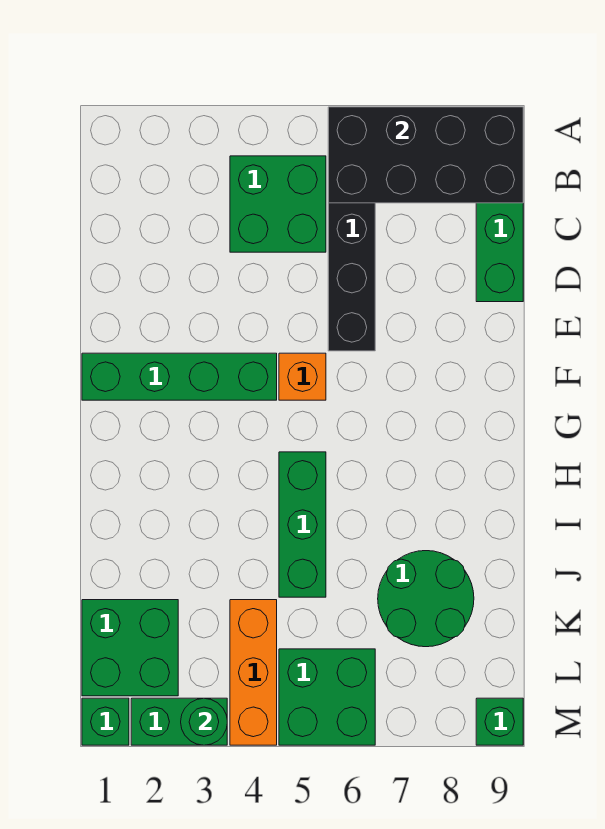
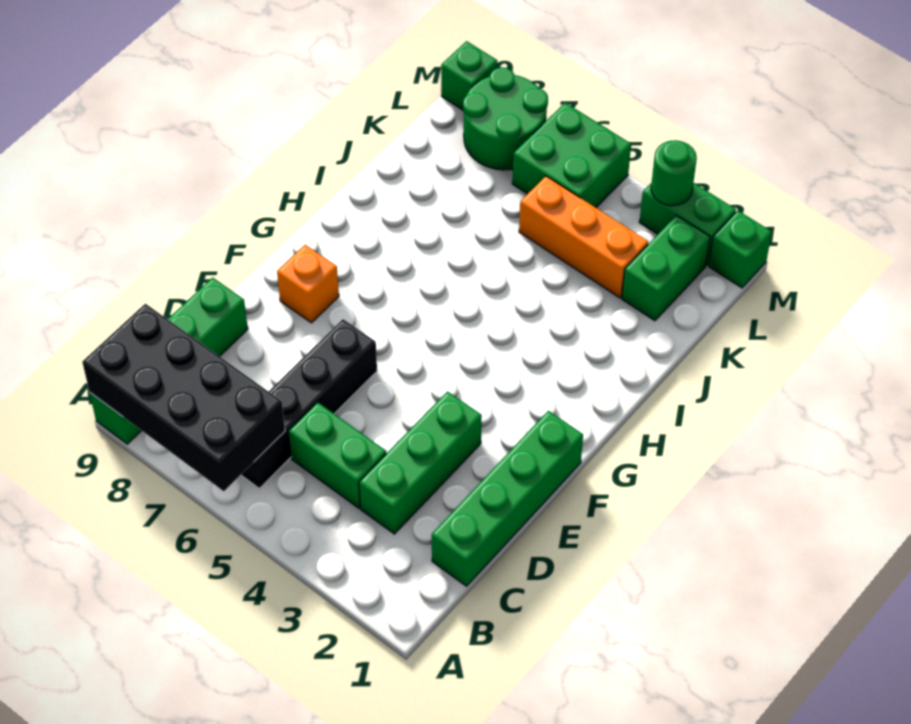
green 2x2 brick [230,156,326,252] -> green 1x2 brick [288,402,386,508]
green 1x4 brick [82,353,277,400] -> green 1x4 brick turned to [432,411,583,586]
orange 1x1 brick [279,353,326,400] -> orange 1x1 brick moved to [277,245,339,323]
green 1x3 brick [279,452,326,597] -> green 1x3 brick moved to [359,391,482,534]
green 2x2 round brick [378,551,474,647] -> green 2x2 round brick moved to [463,67,548,170]
green 2x2 brick [82,600,178,696] -> green 1x2 brick [622,215,710,321]
orange 1x3 brick [230,600,277,745] -> orange 1x3 brick turned to [519,176,648,298]

